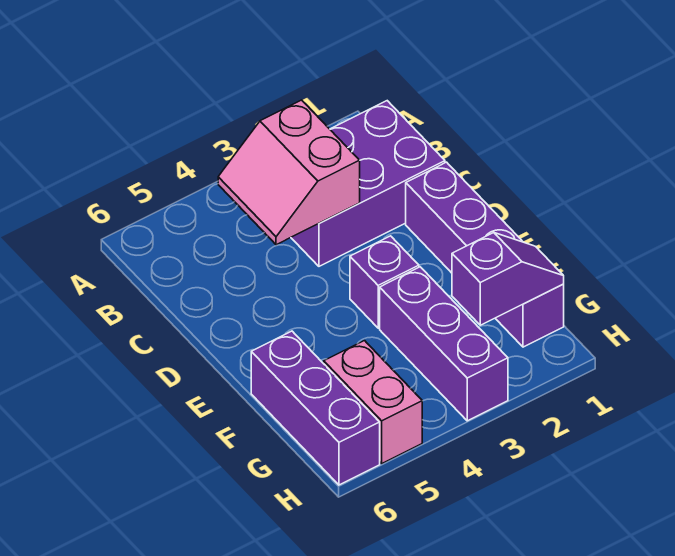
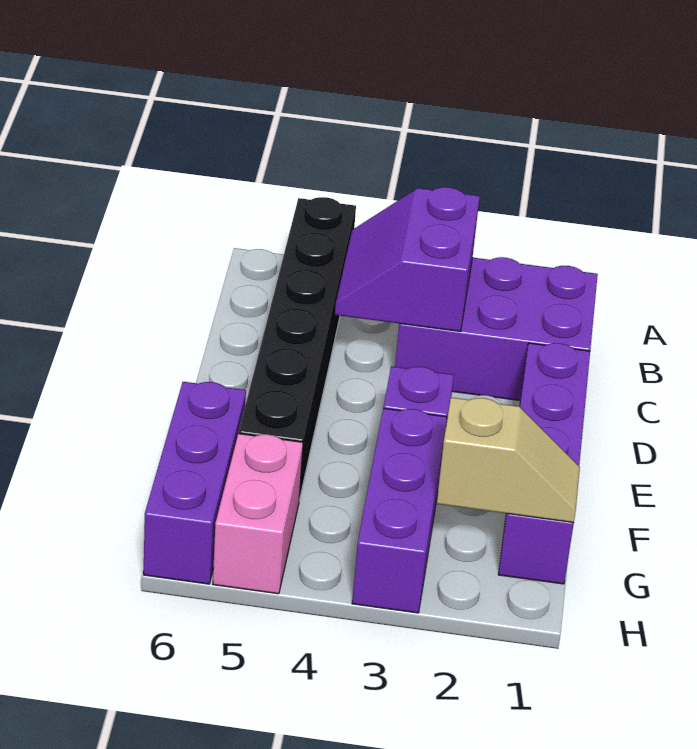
none -> black 1x6 brick [239,197,356,499]
pink 2x2 slope [218,100,360,245] -> purple 2x2 slope [335,187,480,331]
purple 1x2 slope [452,233,564,325] -> tan 1x2 slope [437,397,580,523]

